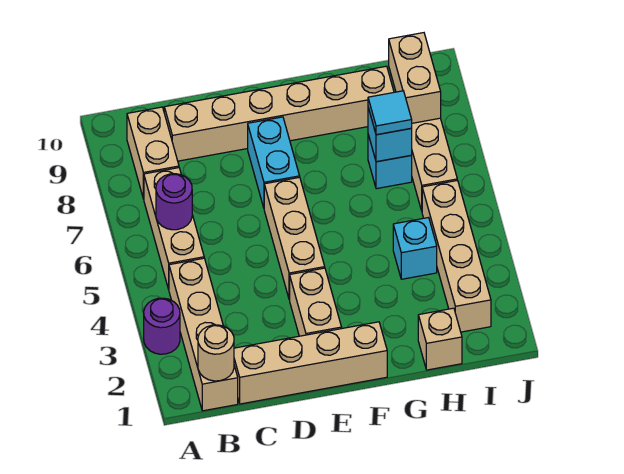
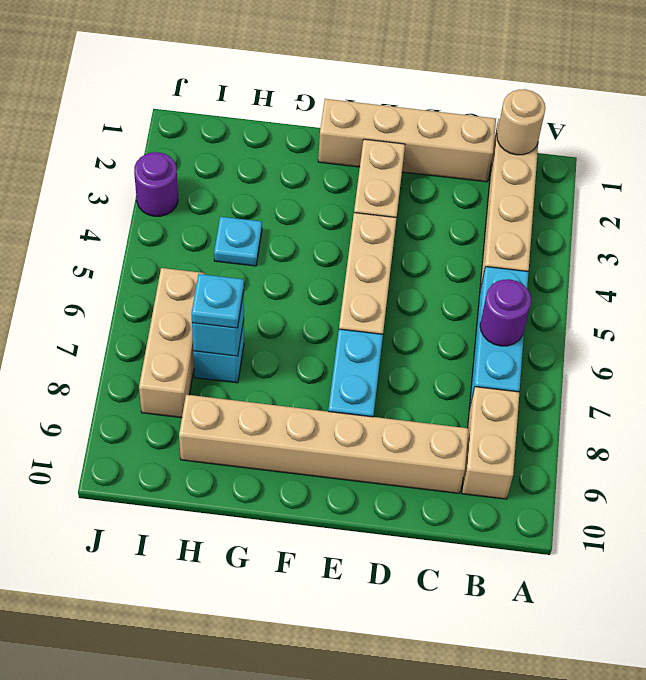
purple 1x1 round brick [144,298,180,354] -> purple 1x1 round brick moved to [134,152,178,216]
tan 1x3 brick [144,168,204,289] -> cyan 1x3 brick [469,267,529,410]
tan 1x1 brick [418,308,462,370] -> none
cyan 1x1 brick [393,218,437,279] -> cyan 1x1 plate [214,217,262,266]
cyan 1x1 tile [368,91,412,135] -> cyan 1x1 plate [191,274,244,328]
tan 1x4 brick [422,180,491,332] -> none
tan 1x2 brick [389,33,441,123] -> none

